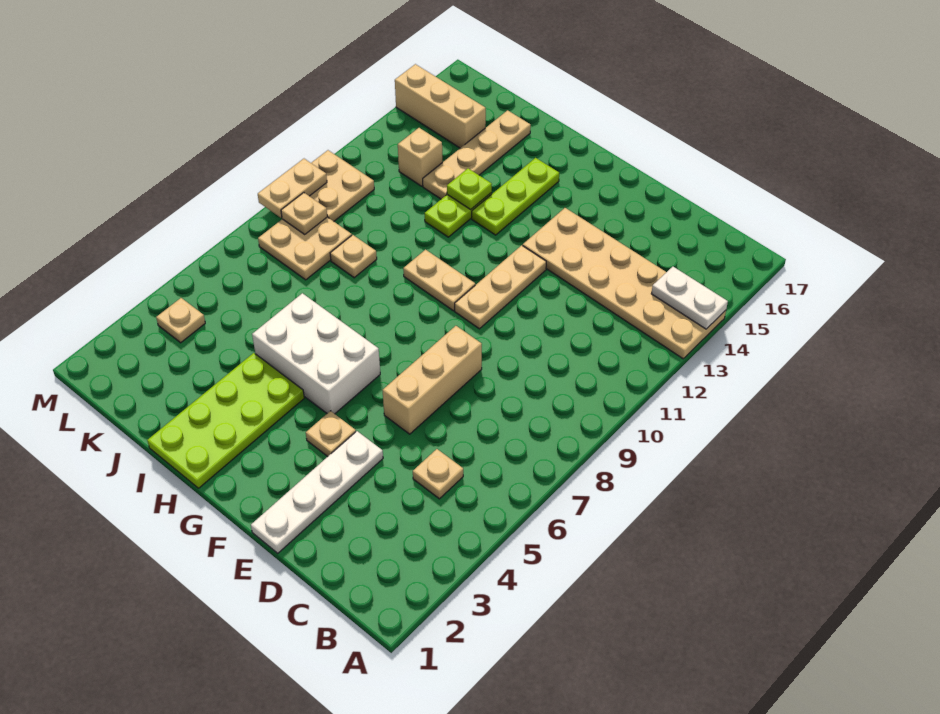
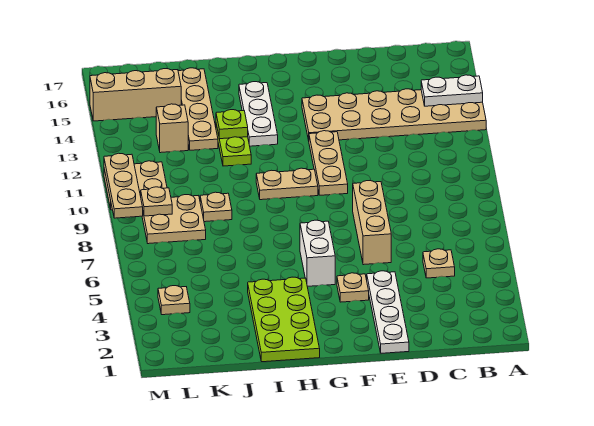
white 2x3 brick [252,293,380,414] -> white 1x2 brick [300,220,335,286]
lime 1x3 plate [472,158,559,235] -> white 1x3 plate [239,82,278,146]
tan 1x2 plate [258,159,327,218] -> tan 1x3 plate [104,153,143,218]

